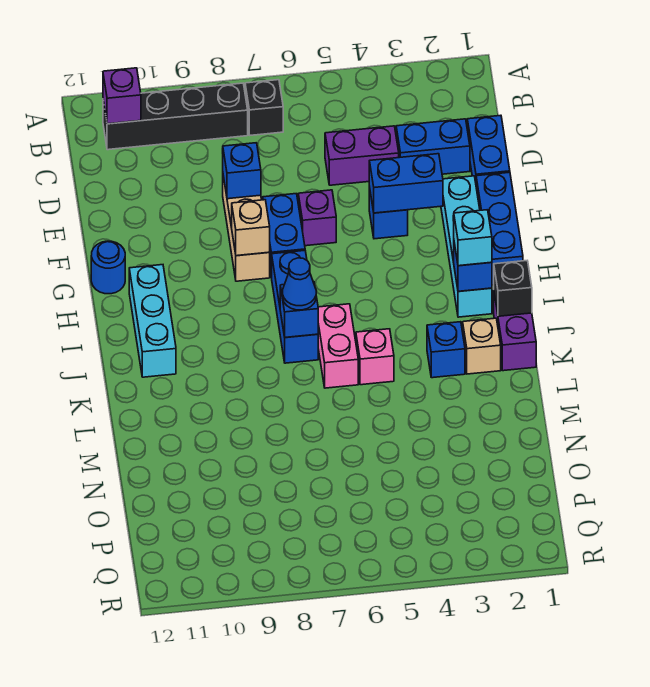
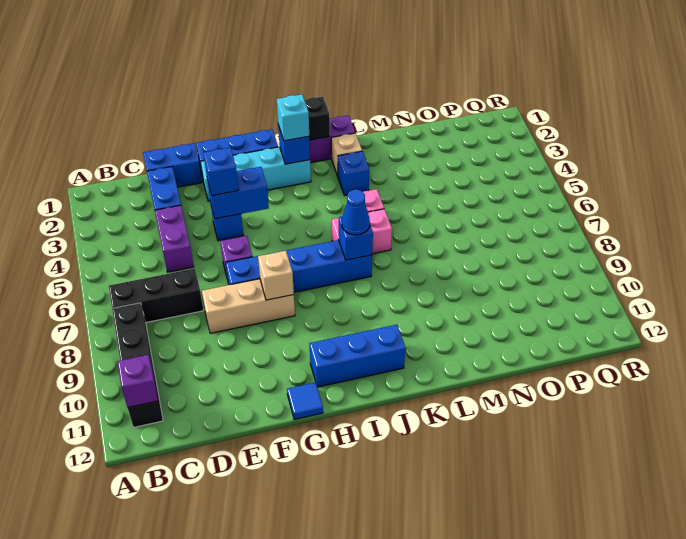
black 1x1 brick [245,80,283,135] -> black 1x3 brick [109,268,204,323]
blue 1x1 brick [222,143,261,199] -> blue 1x1 brick moved to [203,147,239,196]
blue 1x2 brick [369,154,443,213] -> blue 1x2 brick turned to [207,167,269,219]
blue 1x1 round brick [91,241,125,294] -> blue 1x1 tile [287,382,323,420]
cyan 1x3 brick [129,265,176,377] -> blue 1x3 brick [310,325,406,387]

